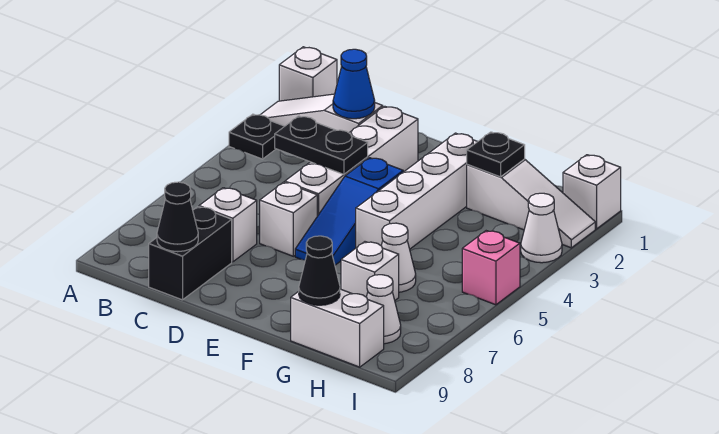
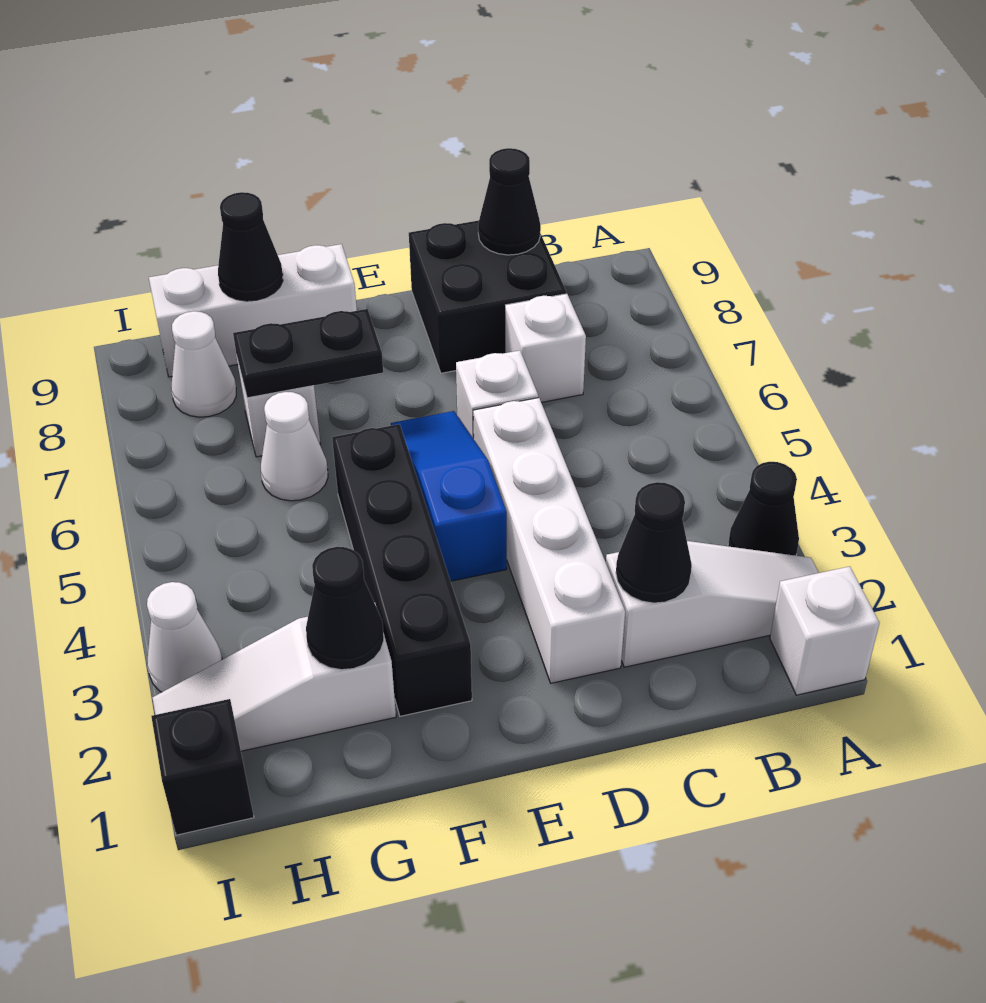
black 1x1 plate [229,114,285,159] -> black 1x1 cone [728,462,799,556]
blue 1x1 cone [333,49,375,119] -> black 1x1 cone [616,482,692,603]
black 1x2 plate [275,116,368,174] -> black 1x2 plate moved to [233,309,383,398]
black 1x2 brick [149,207,232,300] -> black 2x2 brick [409,220,566,373]
white 1x4 brick [356,133,477,249] -> black 1x4 brick [332,424,472,716]
black 1x1 plate [467,132,525,177] -> black 1x1 cone [306,547,384,670]
white 1x2 brick [291,289,384,367] -> white 1x3 brick [149,244,357,377]
white 1x1 brick [563,155,621,229] -> black 1x1 brick [151,699,254,835]
pink 1x1 brick [462,231,520,305] -> none

